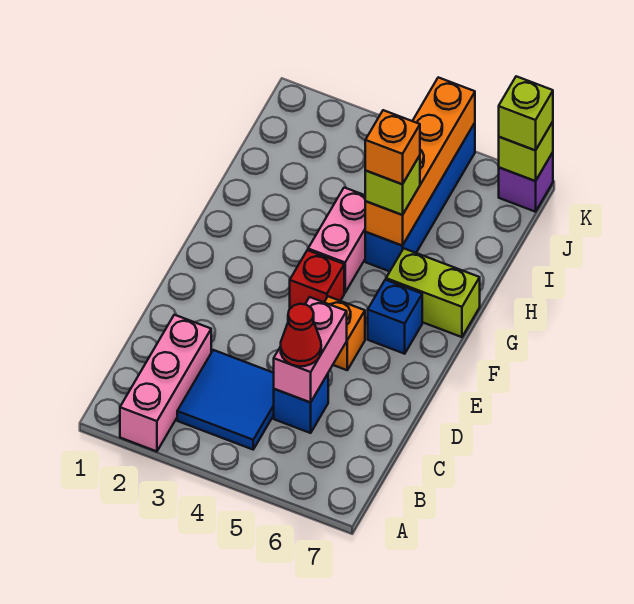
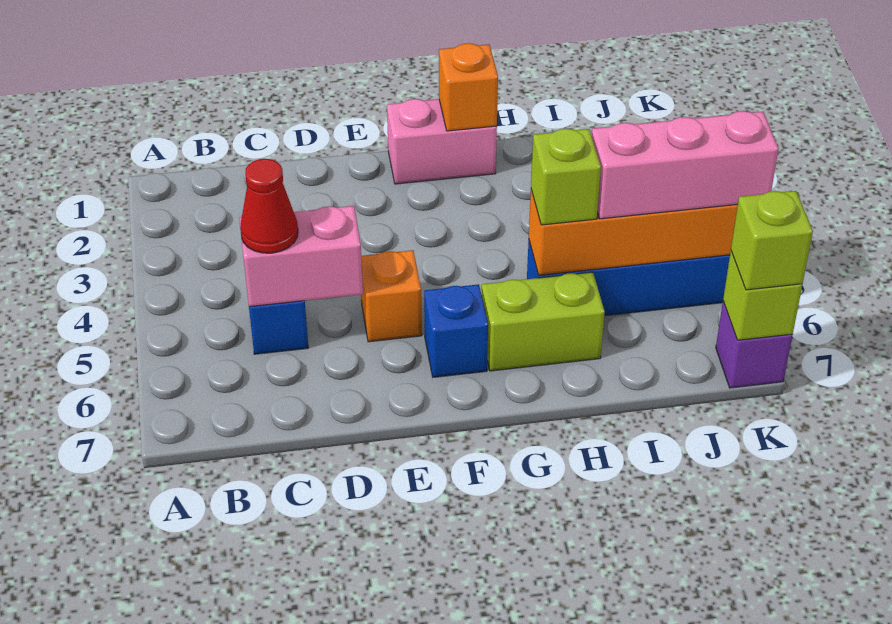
pink 1x3 brick [120,315,211,451] -> pink 1x3 brick moved to [592,111,779,219]
blue 2x2 tile [177,350,274,450] -> none
red 1x1 brick [290,250,344,308] -> none
pink 1x2 brick [308,188,365,293] -> pink 1x2 brick moved to [387,99,497,184]
lime 1x2 brick [386,249,480,337] -> lime 1x2 brick turned to [482,272,605,371]
orange 1x1 brick [365,110,420,184] -> orange 1x1 brick moved to [439,43,498,131]

